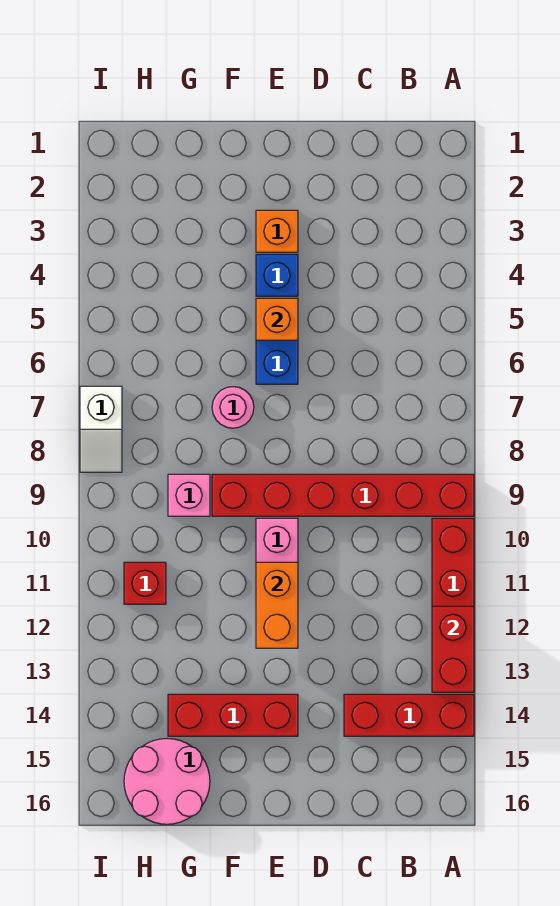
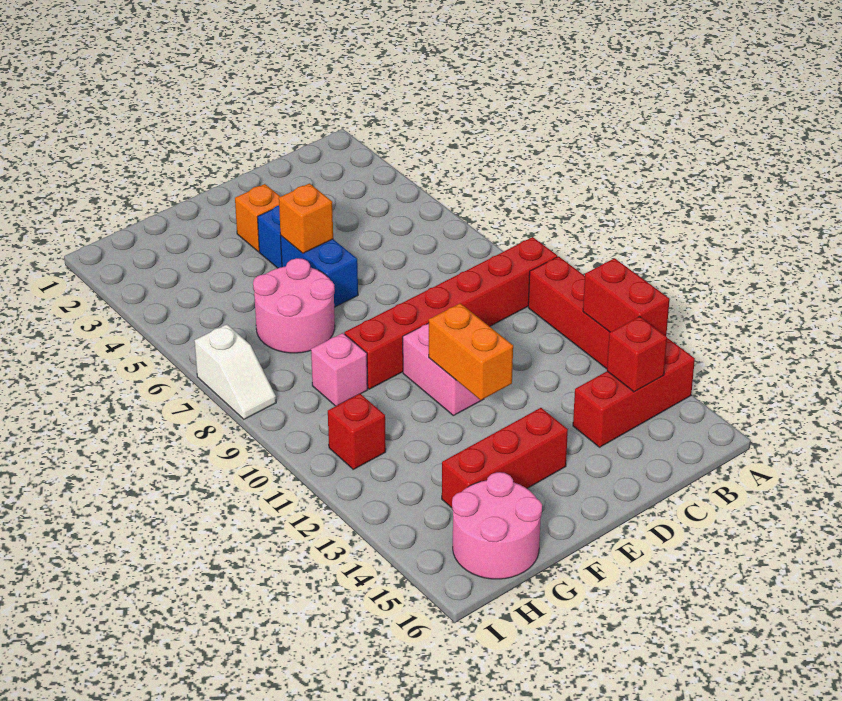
none -> red 1x1 brick [607,316,667,392]
pink 1x1 round brick [212,387,254,428] -> pink 2x2 round brick [253,258,335,353]

